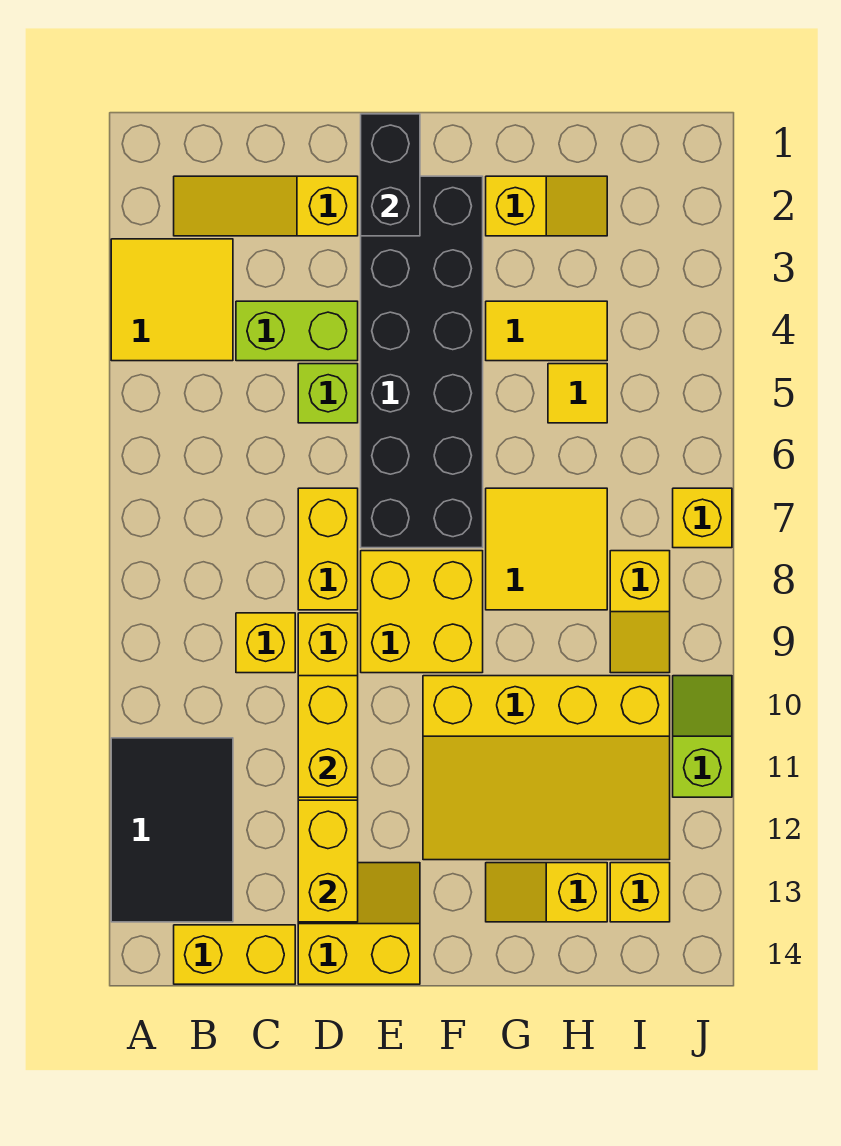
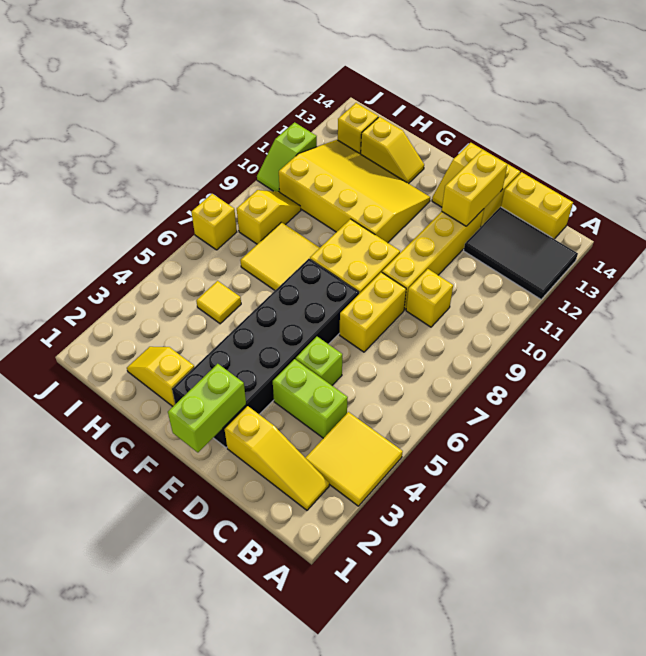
black 2x3 tile [111,738,233,922] -> black 2x3 tile turned to [464,207,578,299]
yellow 1x2 brick [298,676,358,797] -> none
black 1x2 brick [361,114,420,236] -> lime 1x2 brick [168,364,246,452]
yellow 1x2 tile [486,301,607,361] -> none

